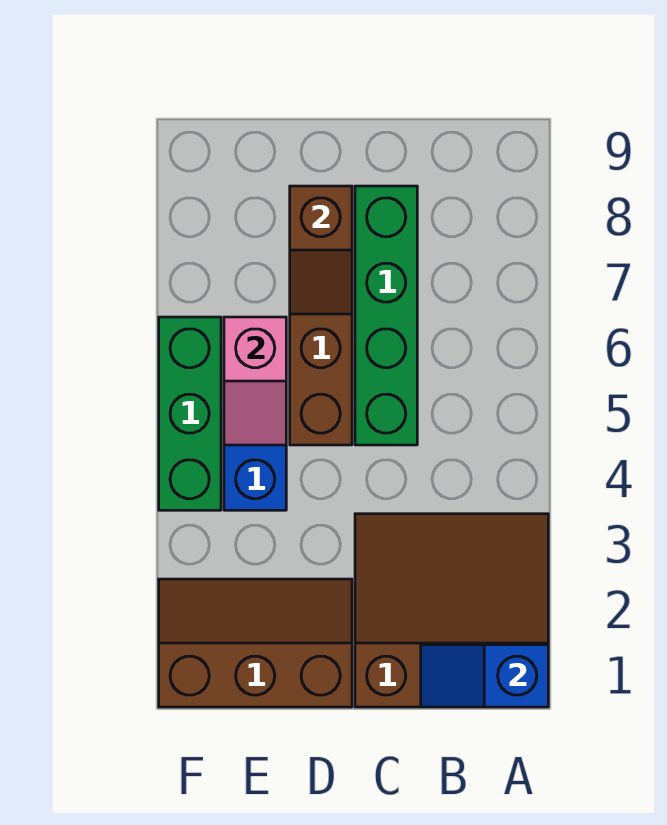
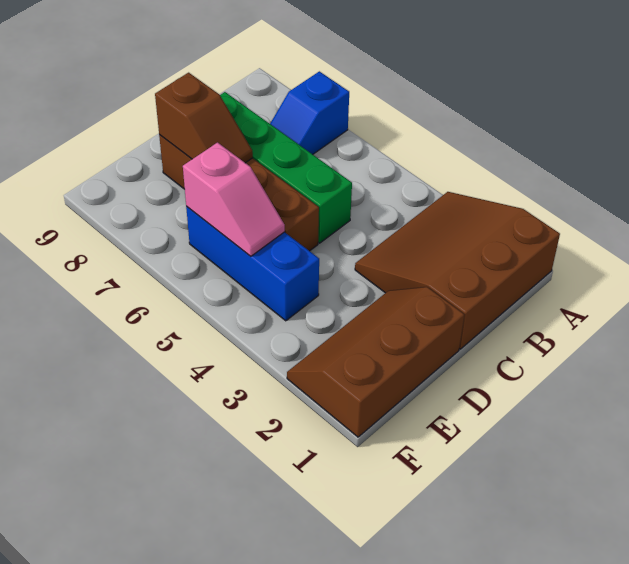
blue 1x2 slope [421,645,548,707] -> blue 1x2 slope moved to [270,71,349,154]
green 1x3 brick [159,317,221,510] -> none

